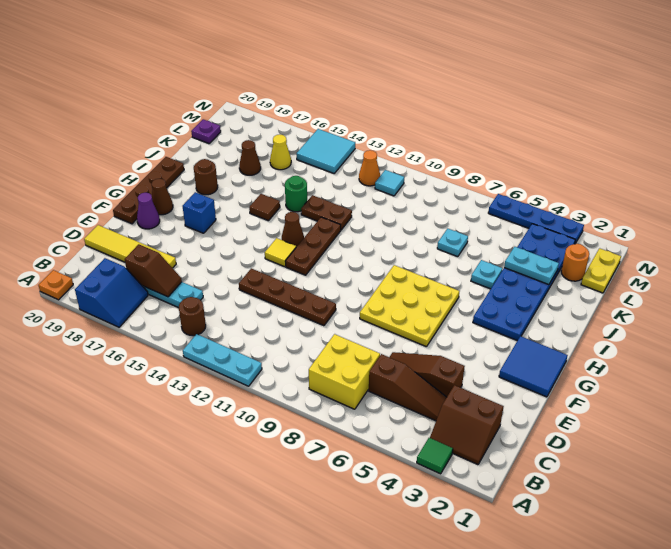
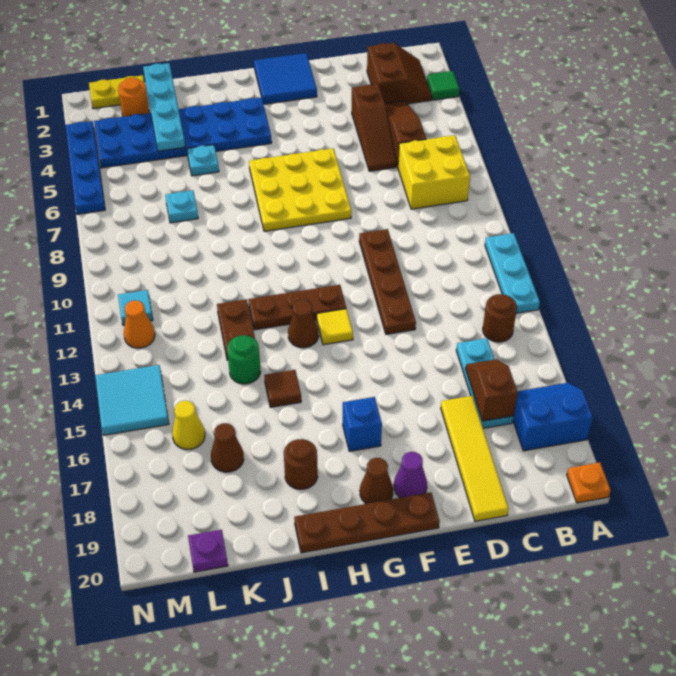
cyan 1x2 plate [504,247,559,285] -> cyan 1x4 plate [143,63,185,151]

